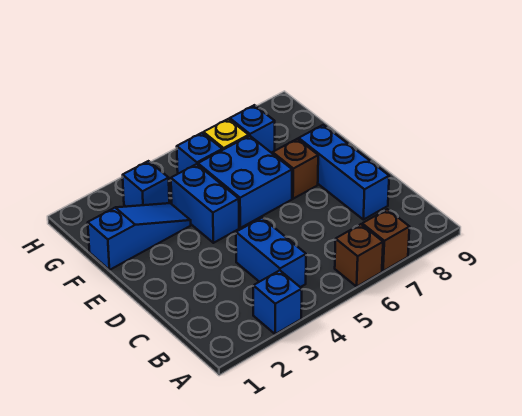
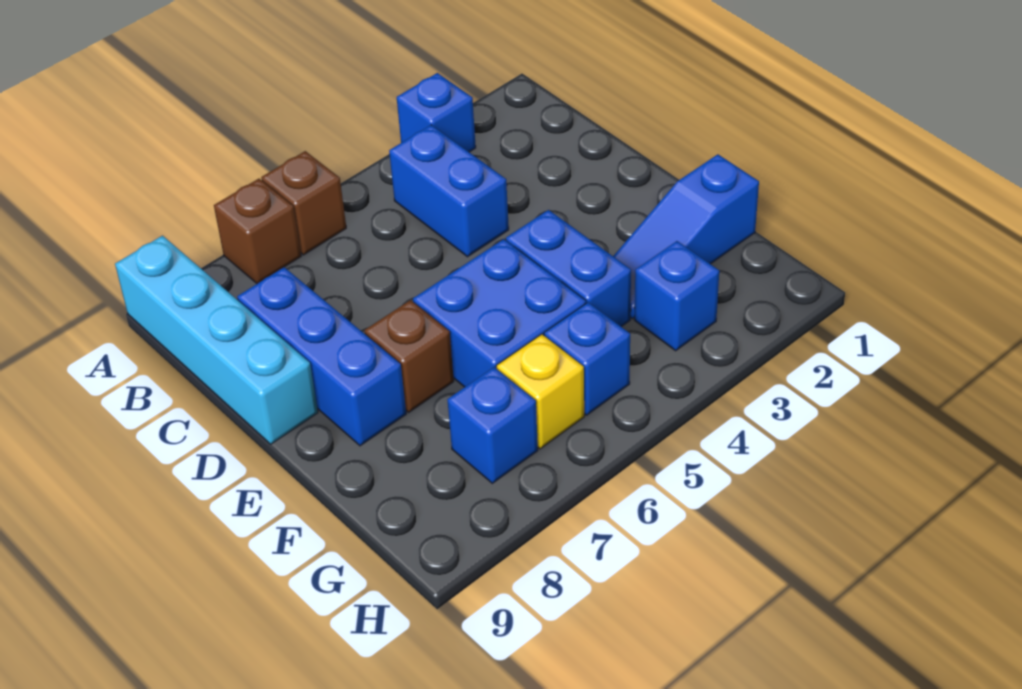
none -> cyan 1x4 brick [115,236,318,444]

